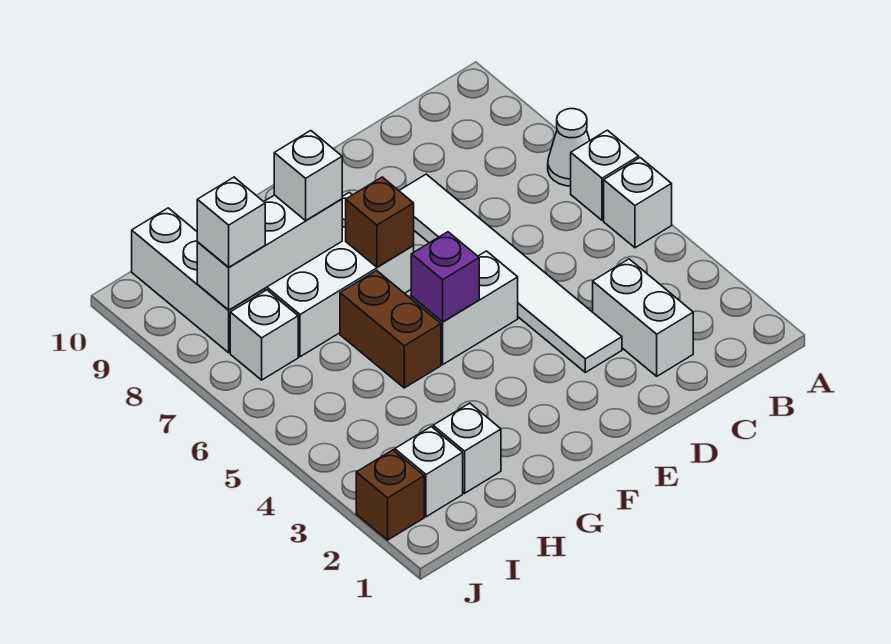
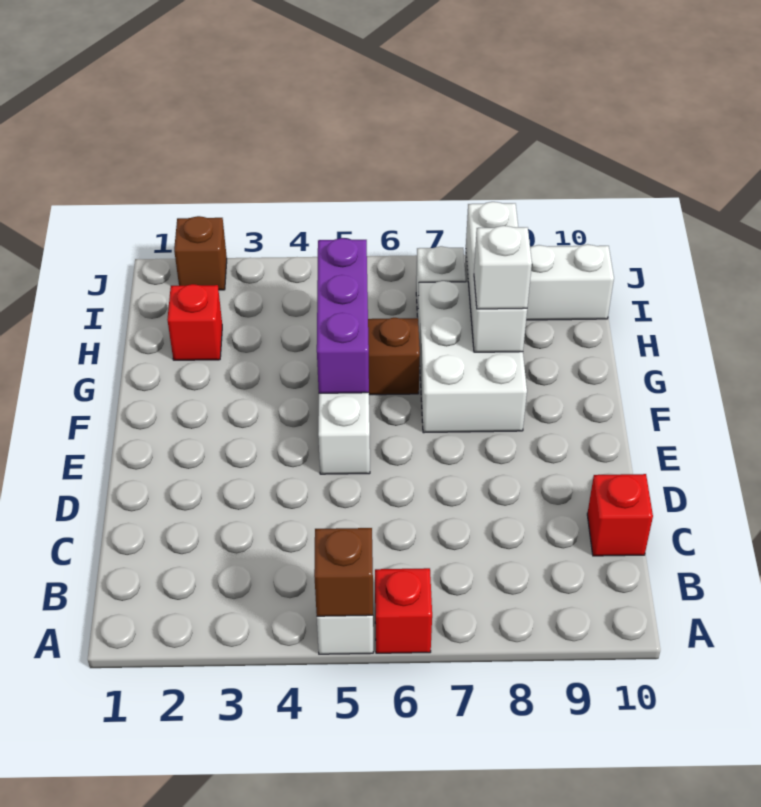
white 1x1 brick [571,130,639,220] -> red 1x1 brick [375,568,432,653]
white 1x1 cone [548,109,590,186] -> none
white 1x2 brick [593,259,693,376] -> none
none -> red 1x1 brick [587,474,653,556]
white 1x6 tile [399,174,622,372] -> none
purple 1x1 brick [411,232,479,322] -> purple 1x3 brick [317,238,369,393]
brown 1x1 brick [346,177,414,267] -> brown 1x1 brick moved to [314,528,373,616]
white 1x1 brick [433,403,501,493] -> red 1x1 brick [167,284,222,360]
white 1x1 brick [395,426,463,517] -> none
white 1x1 brick [197,177,265,267] -> none

